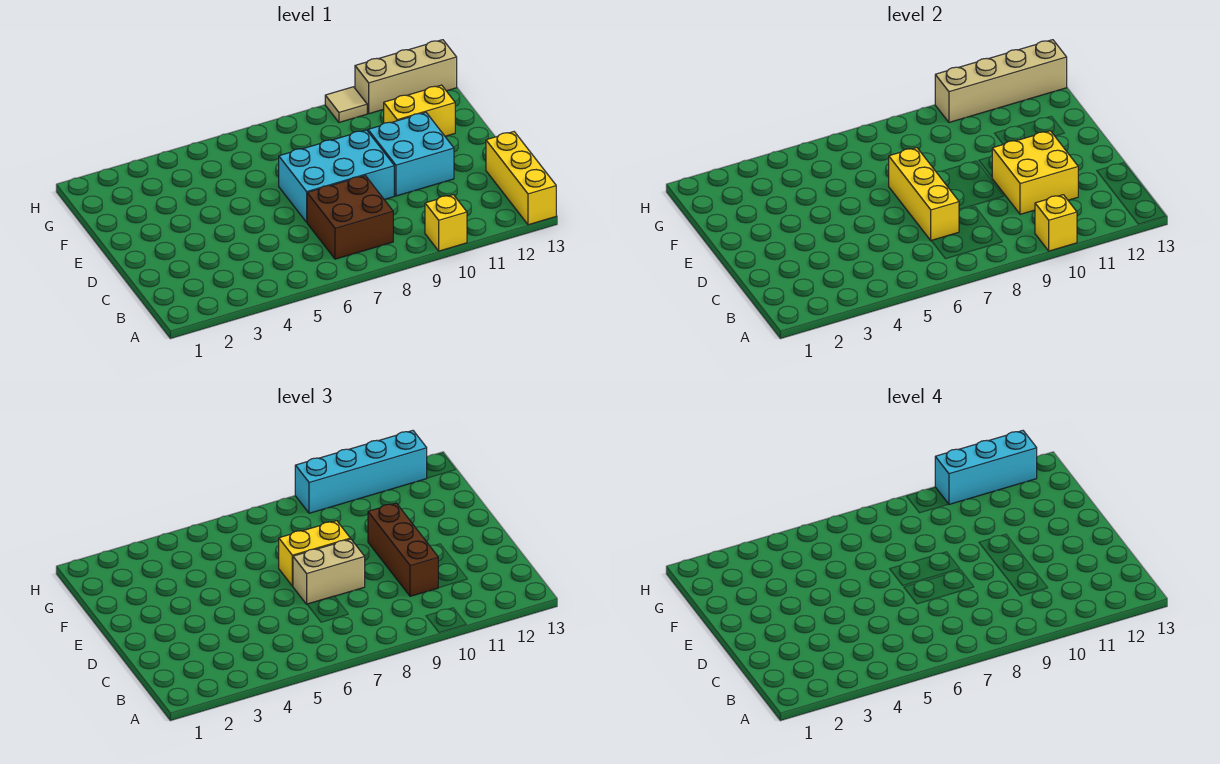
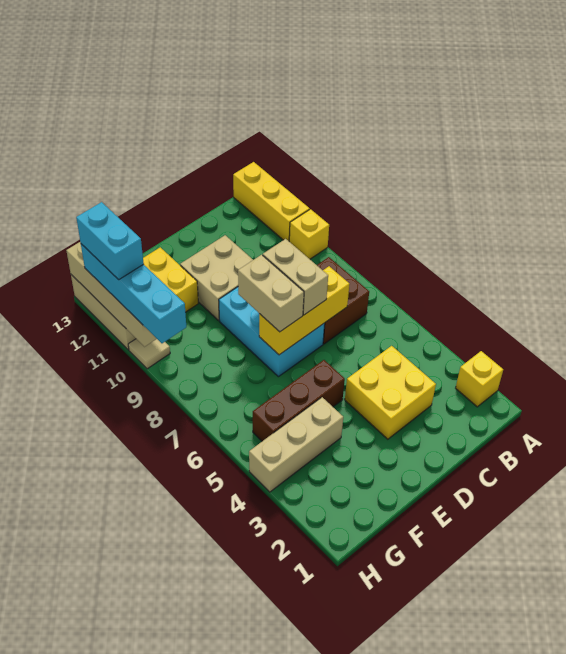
yellow 1x1 brick [1035,195,1077,251] -> yellow 1x1 brick moved to [456,351,503,407]
yellow 1x3 brick [486,132,556,225] -> yellow 1x3 brick turned to [233,162,310,241]
yellow 2x2 brick [992,131,1078,214] -> yellow 2x2 brick moved to [345,346,436,439]
brown 1x3 brick [368,503,438,596] -> brown 1x3 brick moved to [253,360,345,441]
cyan 2x2 brick [368,112,454,196] -> tan 2x2 brick [180,235,253,320]
yellow 1x2 brick [279,521,350,586] -> tan 1x2 brick [238,255,304,332]
none -> tan 1x3 brick [249,397,343,492]
cyan 1x3 brick [935,431,1037,504] -> cyan 1x2 brick [76,202,144,280]

